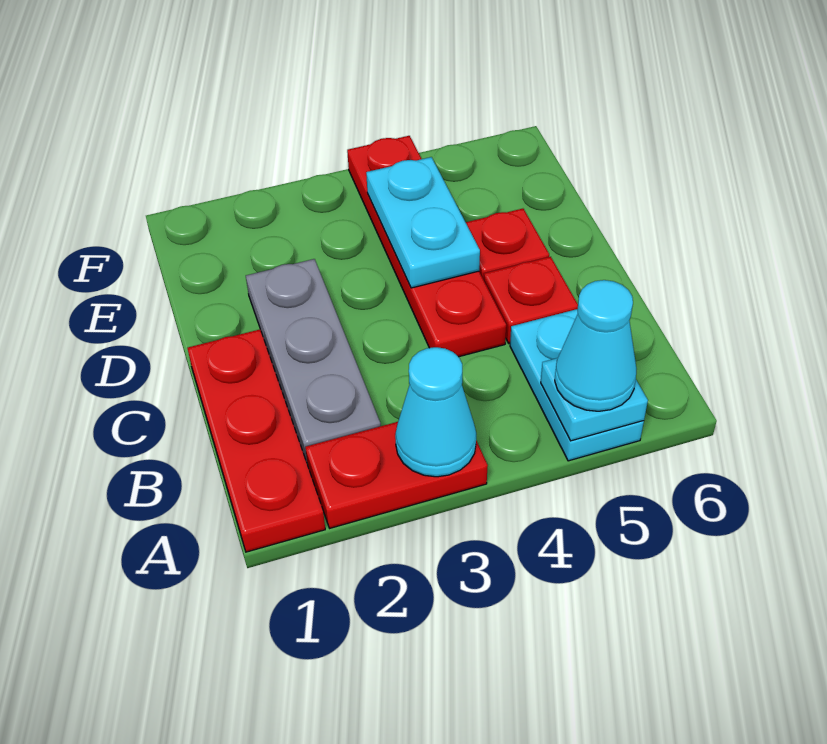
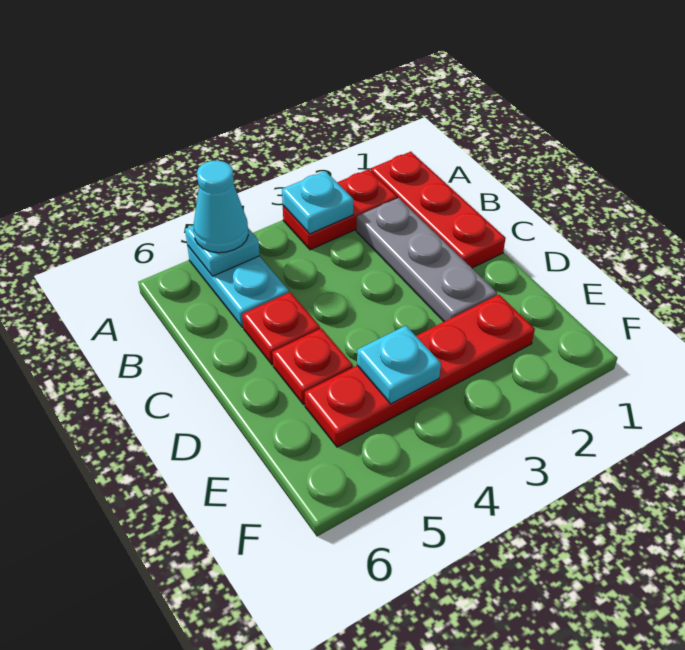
cyan 1x1 cone [395,347,476,477] -> cyan 1x1 plate [282,171,353,234]
red 1x4 plate [347,136,506,357] -> red 1x4 plate turned to [305,295,535,447]
cyan 1x2 plate [366,157,480,288] -> cyan 1x1 plate [357,326,441,404]

